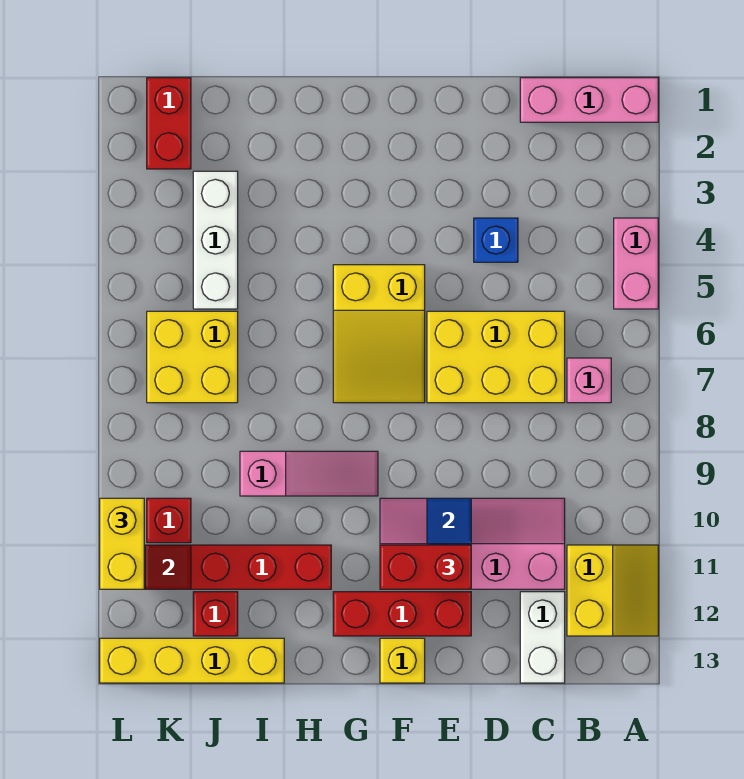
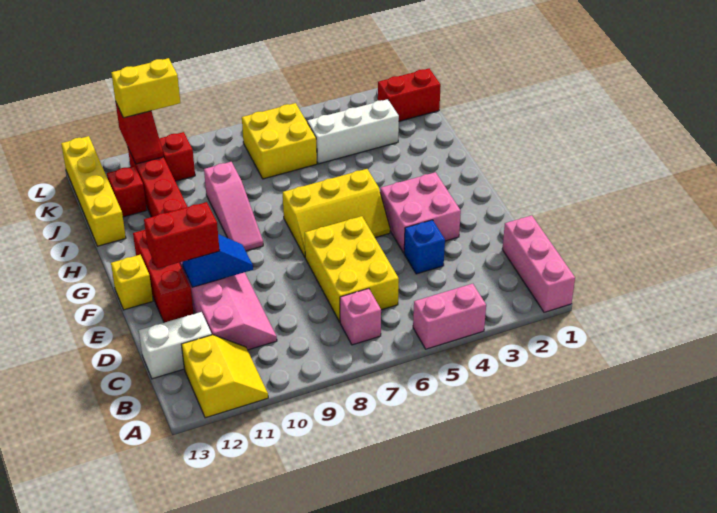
yellow 2x2 slope [567,545,658,636] -> yellow 2x2 slope turned to [181,335,268,418]
none -> pink 2x2 brick [380,172,461,253]
red 1x2 brick [380,545,471,589] -> red 1x2 brick turned to [144,202,220,269]
yellow 2x3 slope [333,265,425,403] -> yellow 2x3 slope turned to [283,169,390,257]

